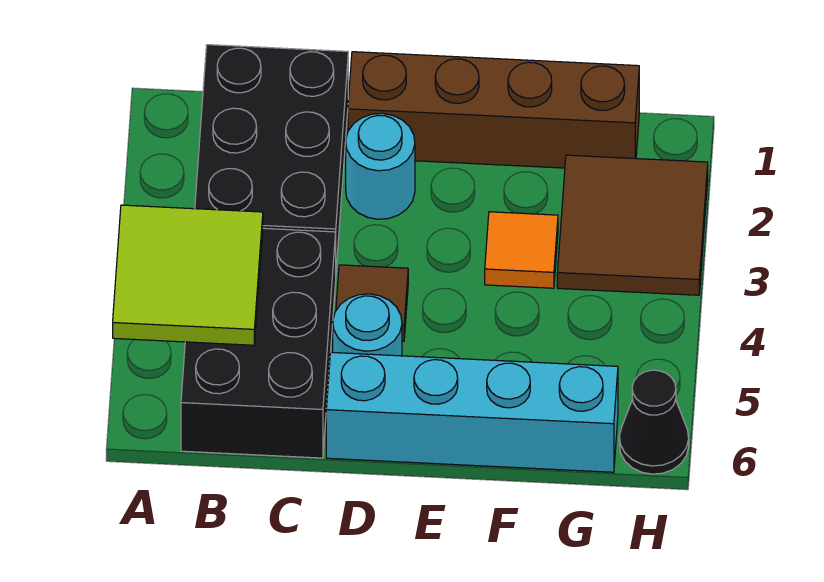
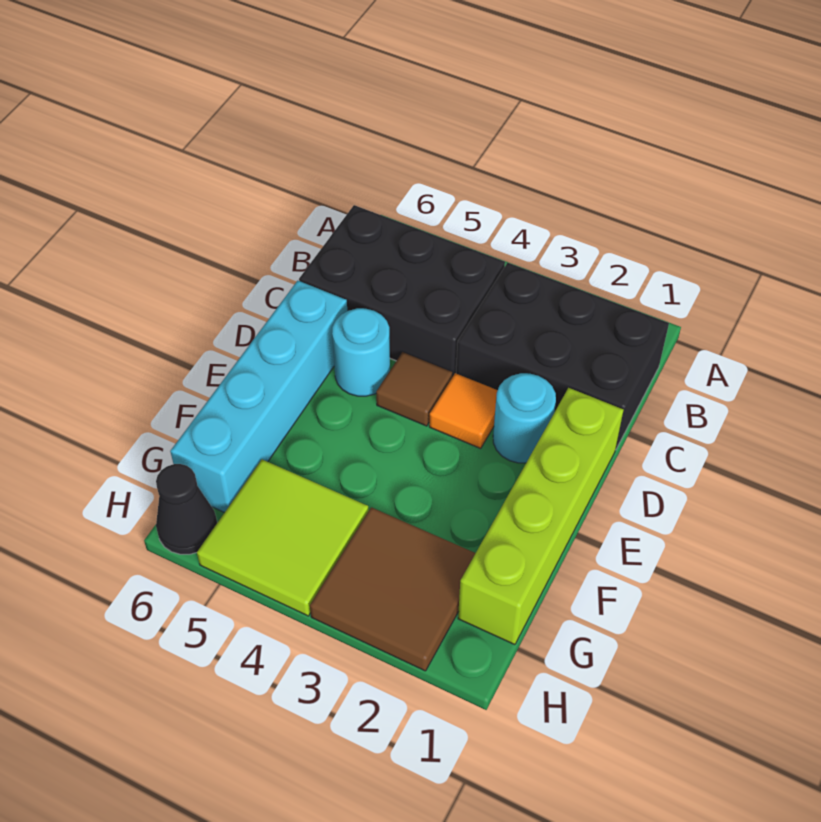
lime 2x2 tile [113,205,263,345] -> lime 2x2 tile moved to [197,459,369,616]
brown 1x4 brick [348,52,639,168] -> lime 1x4 brick [458,388,623,645]
orange 1x1 tile [485,212,558,288] -> orange 1x1 tile moved to [429,373,498,448]

